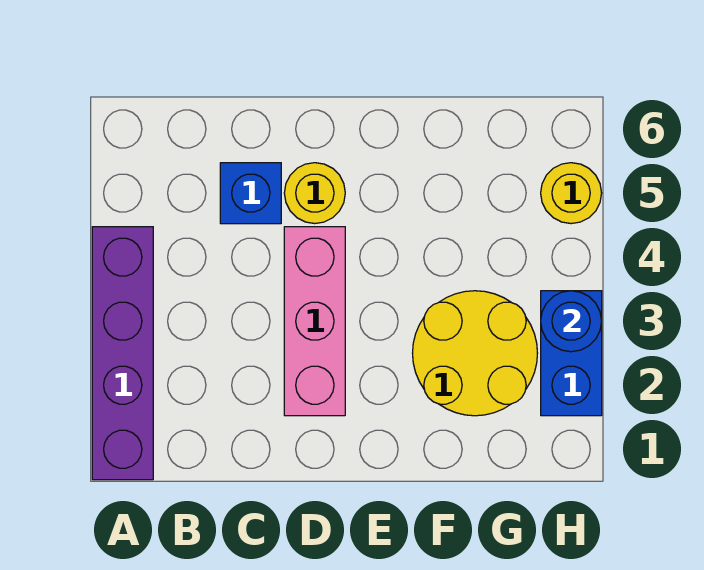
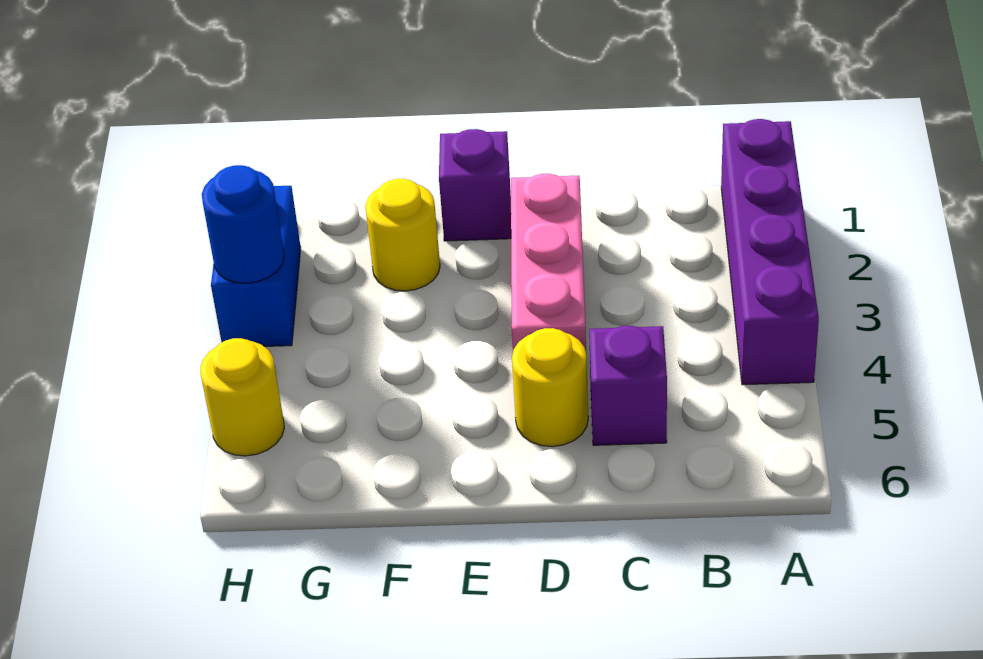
blue 1x1 brick [220,163,281,224] -> purple 1x1 brick [589,326,667,445]
none -> purple 1x1 brick [439,129,511,241]
yellow 2x2 round brick [413,291,538,416] -> yellow 1x1 round brick [365,179,440,291]

